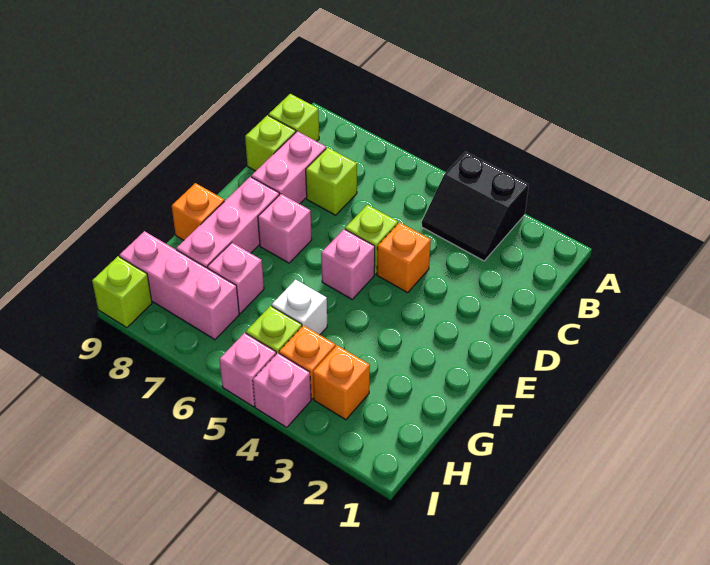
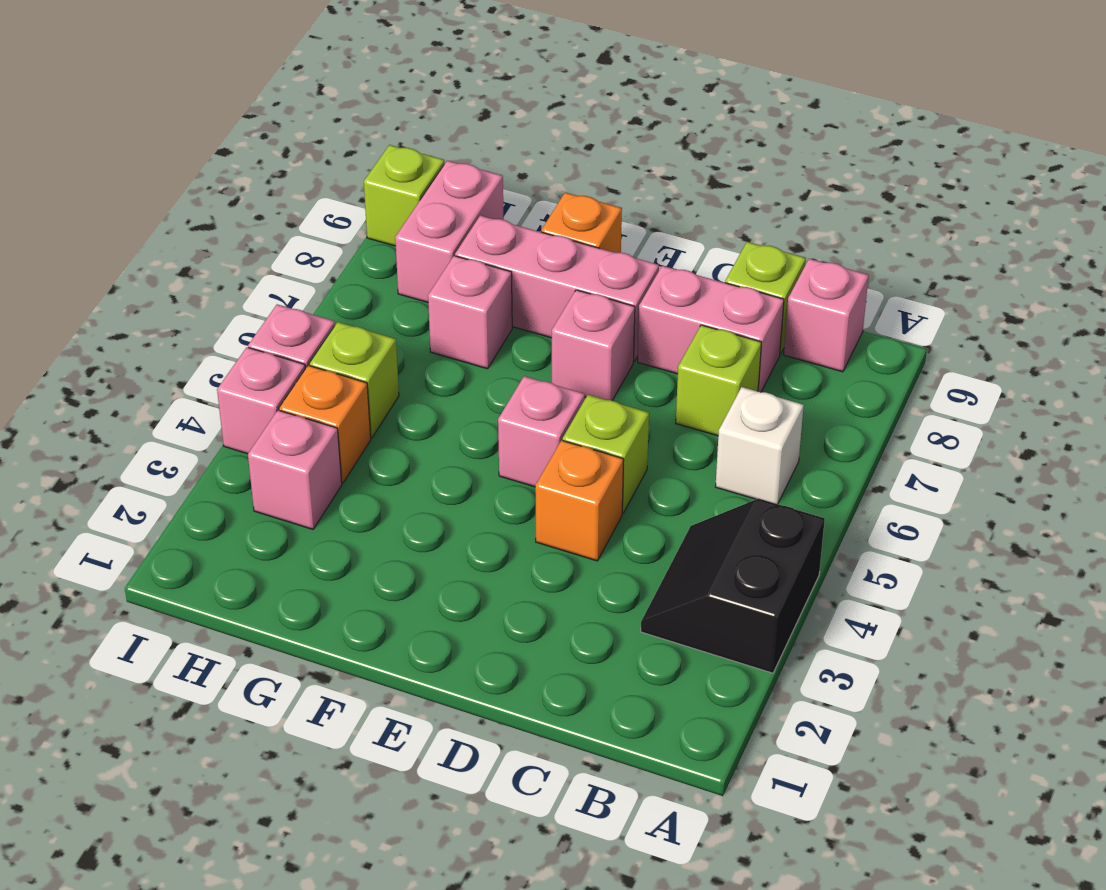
lime 1x1 brick [268,94,319,141] -> pink 1x1 brick [784,259,869,372]
white 1x1 brick [272,280,327,335] -> white 1x1 brick moved to [715,387,804,504]
orange 1x1 brick [313,345,370,420] -> pink 1x1 brick [248,410,342,529]
pink 1x3 brick [119,231,239,340] -> pink 1x2 brick [395,161,504,302]

